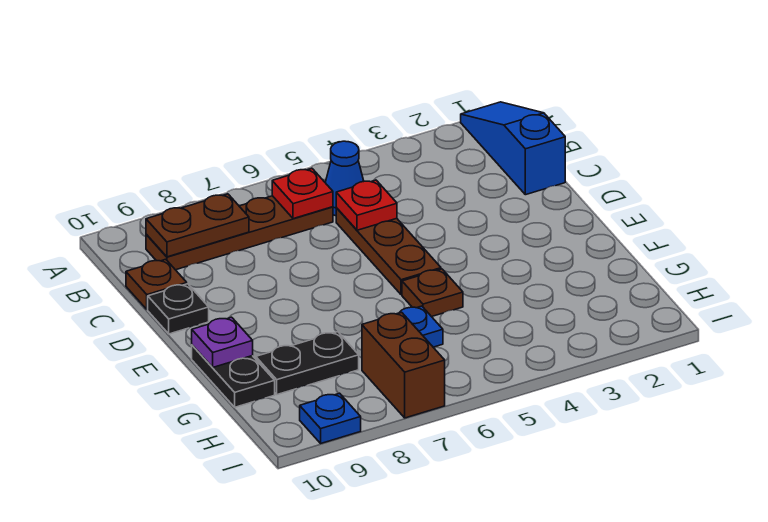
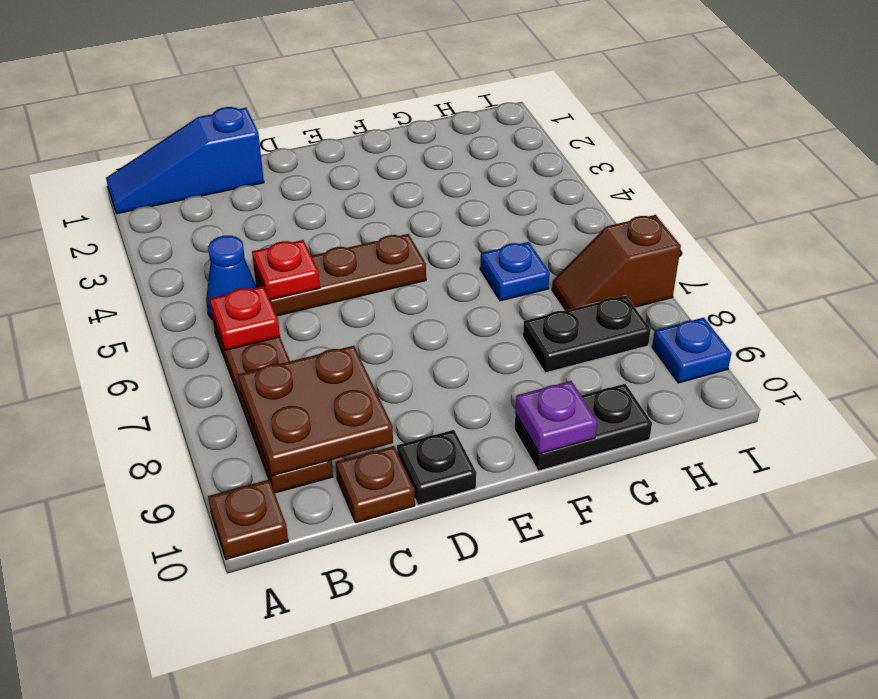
brown 1x2 plate [146,194,249,257] -> brown 2x2 plate [238,346,393,476]
brown 1x1 plate [402,269,463,317] -> brown 1x1 plate moved to [208,480,288,559]
black 1x2 plate [256,332,359,395] -> black 1x2 plate turned to [523,295,651,373]
brown 1x2 brick [362,313,445,418] -> brown 1x2 slope [552,215,681,310]

